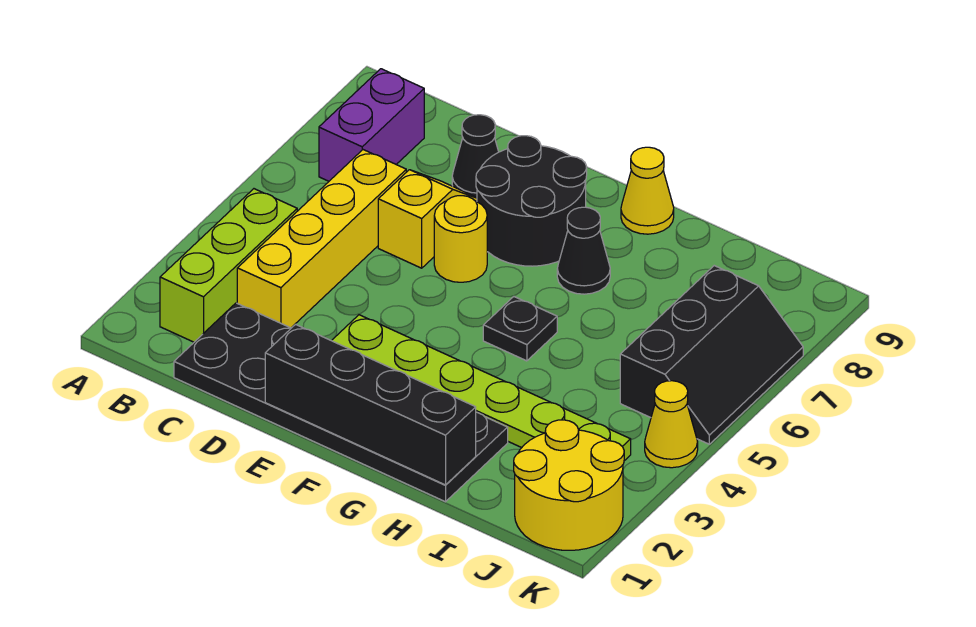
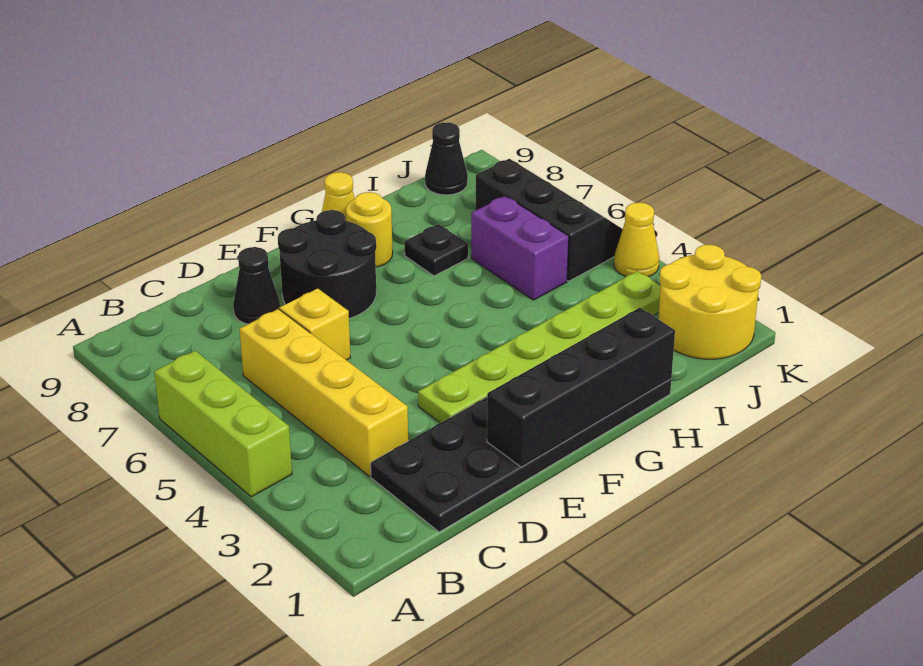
lime 1x3 brick [160,189,297,342] -> lime 1x3 brick moved to [154,351,292,497]
purple 1x2 brick [319,69,424,181] -> purple 1x2 brick moved to [471,196,569,300]
yellow 1x1 round brick [434,196,487,282] -> yellow 1x1 round brick moved to [346,192,393,267]
black 1x1 plate [483,297,557,361] -> black 1x1 plate moved to [405,224,468,276]
black 1x1 cone [557,207,610,294] -> black 1x1 cone moved to [425,123,468,195]

